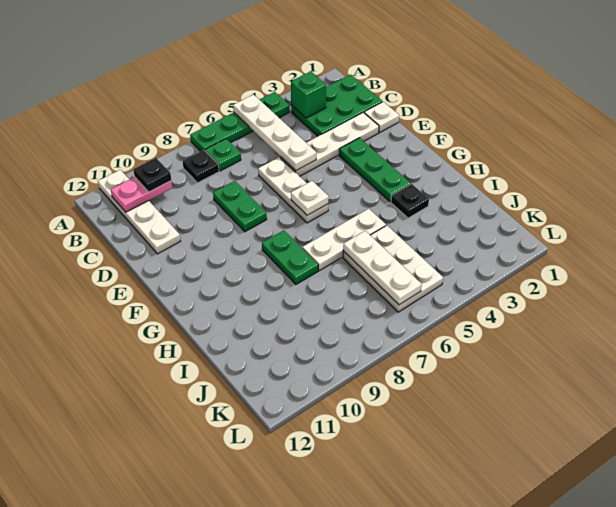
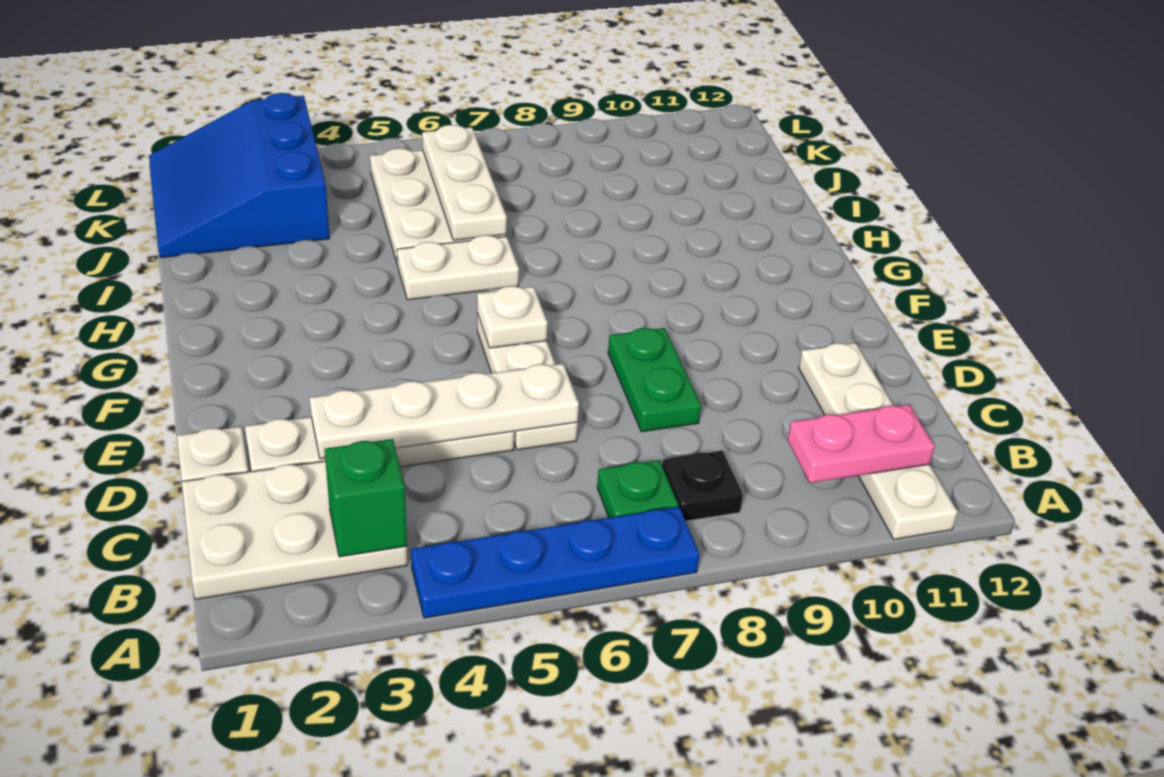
green 1x4 plate [190,92,290,152] -> blue 1x4 plate [411,507,700,618]
white 1x4 plate [233,95,316,171] -> white 1x4 plate turned to [310,364,579,459]
green 2x3 plate [291,75,382,136] -> white 2x3 plate [182,461,408,599]
black 1x1 plate [133,158,171,192] -> none
green 1x3 plate [339,138,411,202] -> none
green 1x2 plate [262,230,318,284] -> none
black 1x1 plate [391,184,429,218] -> none
white 1x3 plate [302,209,386,271] -> white 1x2 plate [397,235,519,300]
none -> blue 3x3 slope [149,93,330,258]

